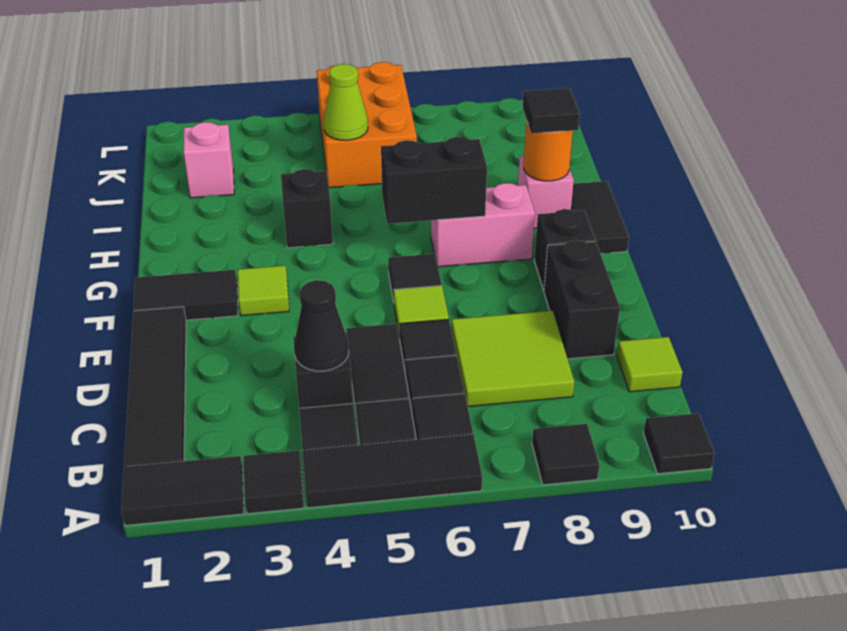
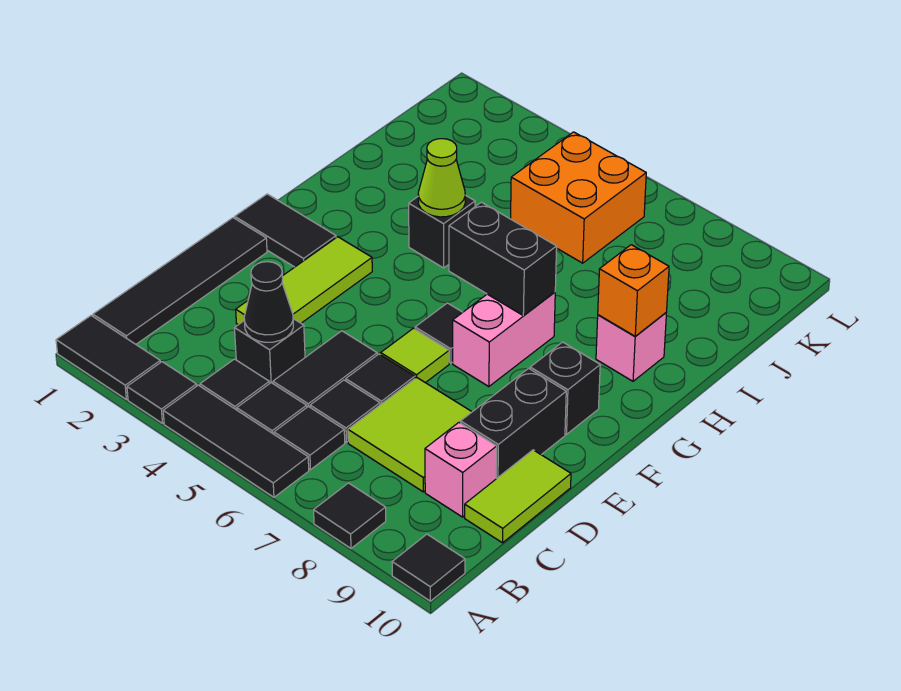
lime 1x1 tile [617,337,682,392] -> lime 1x2 tile [465,450,571,543]
lime 1x1 tile [238,266,289,316] -> lime 1x3 tile [236,237,372,325]
pink 1x2 brick [431,183,535,267] -> pink 1x2 brick turned to [453,292,555,387]
black 1x2 tile [571,181,629,254] -> none
orange 1x1 round brick [524,120,573,181] -> orange 1x1 brick [598,245,669,336]
black 1x1 tile [523,88,580,133] -> none
pink 1x1 brick [183,122,234,198] -> pink 1x1 brick moved to [425,423,497,517]
orange 2x3 brick [317,62,417,188] -> orange 2x2 brick [511,132,646,263]
lime 1x1 cone [324,64,368,140] -> lime 1x1 cone moved to [418,139,465,217]

